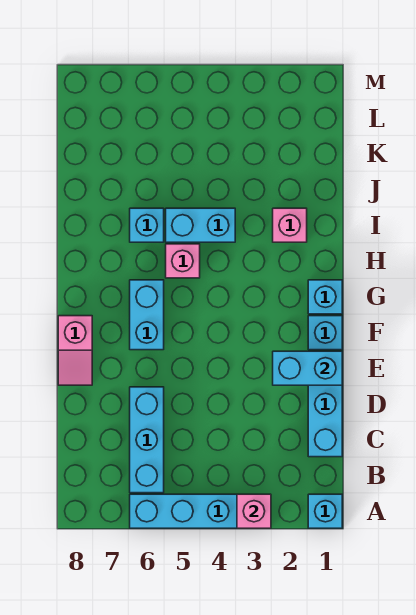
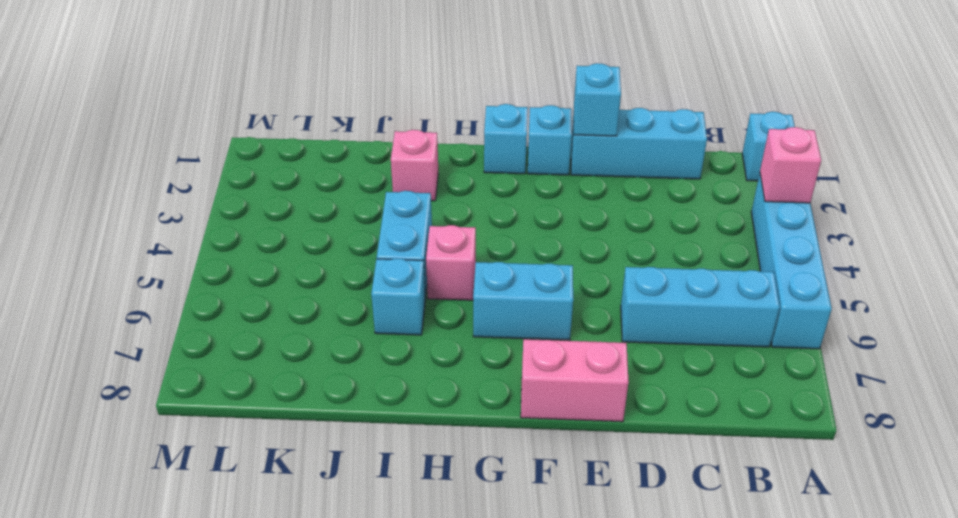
cyan 1x2 brick [273,351,342,385] -> cyan 1x1 brick [574,63,621,136]
pink 1x2 slope [58,316,92,385] -> pink 1x2 brick [521,339,629,422]

